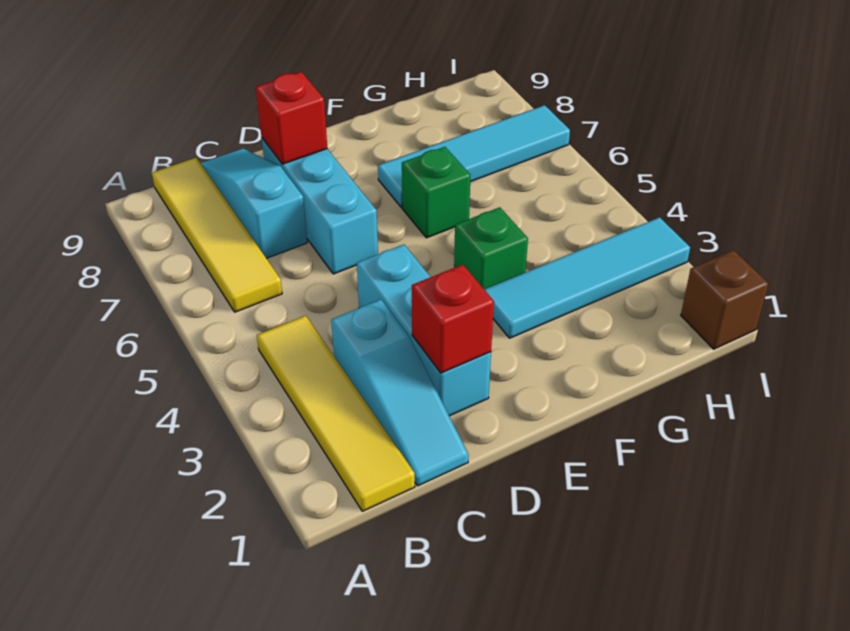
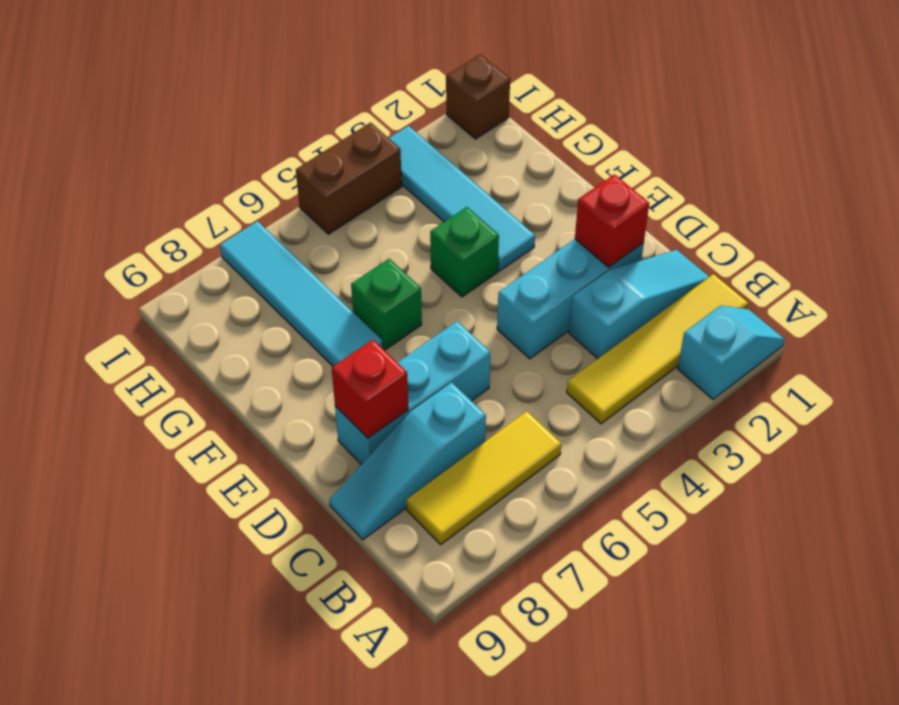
none -> cyan 1x2 slope [678,306,785,399]
yellow 1x4 tile [152,158,282,312] -> yellow 1x3 tile [406,411,561,544]
none -> brown 1x2 brick [296,123,402,234]

